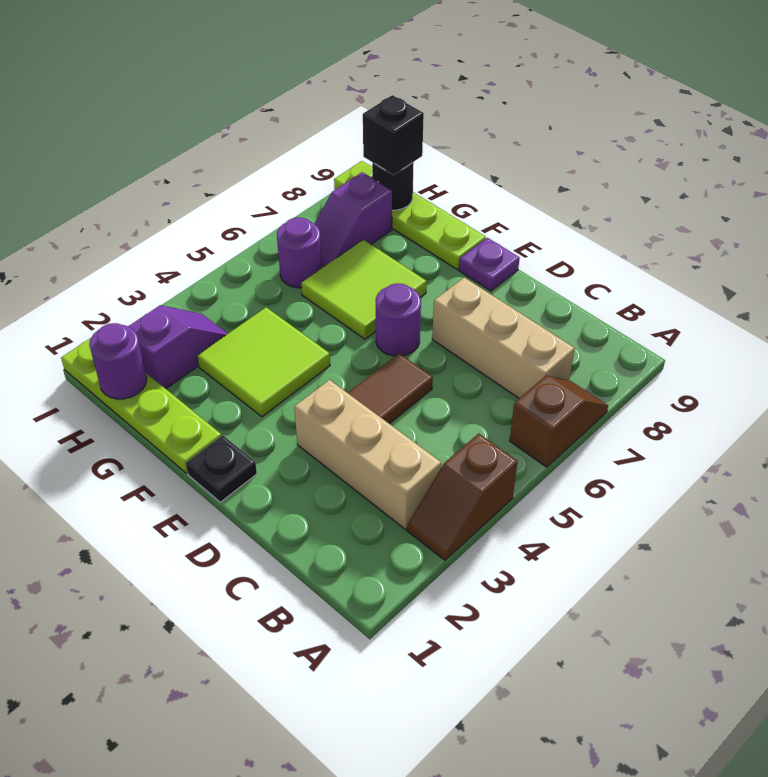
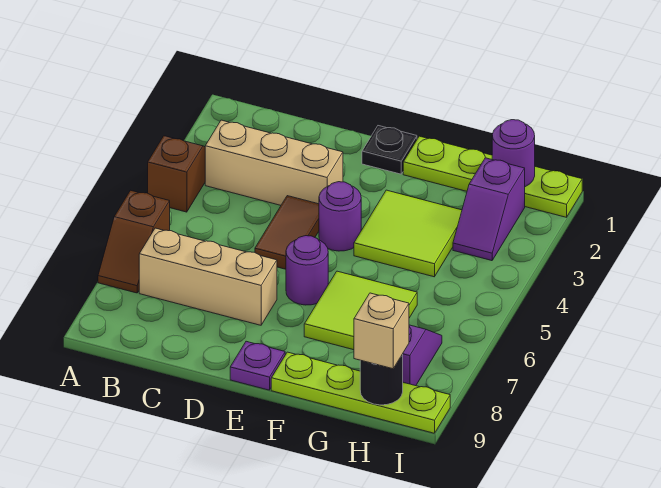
purple 1x1 round brick [277,217,322,288] -> purple 1x1 round brick moved to [319,182,361,251]
black 1x1 brick [363,95,424,175] -> tan 1x1 brick [354,293,409,369]

